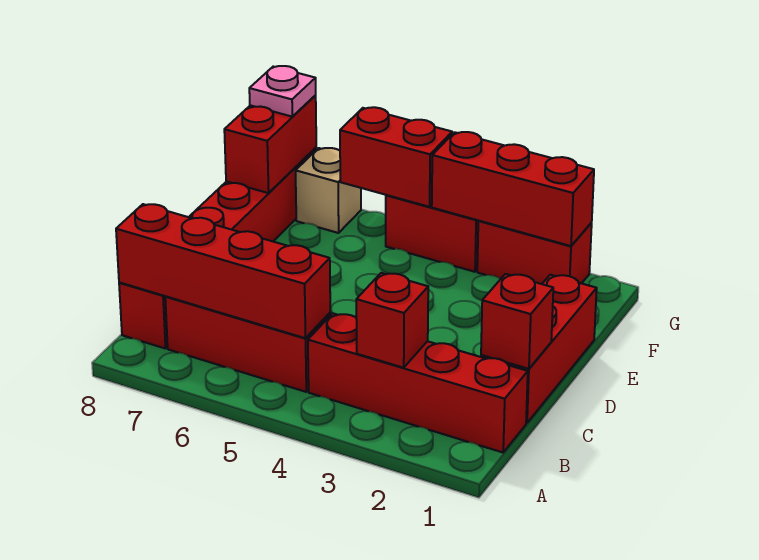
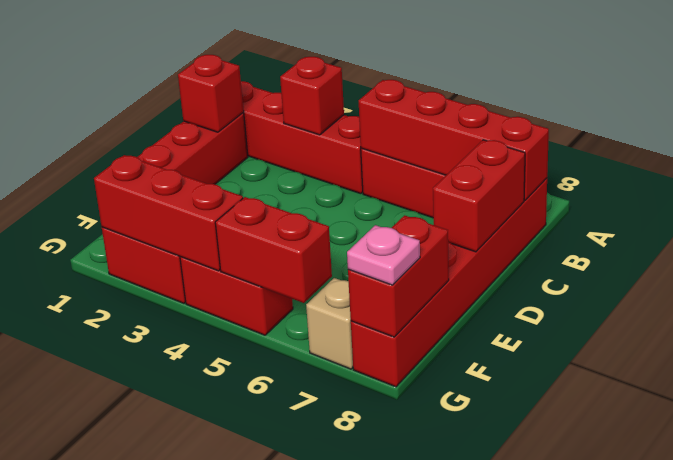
none -> red 1x2 brick [433,140,525,252]

